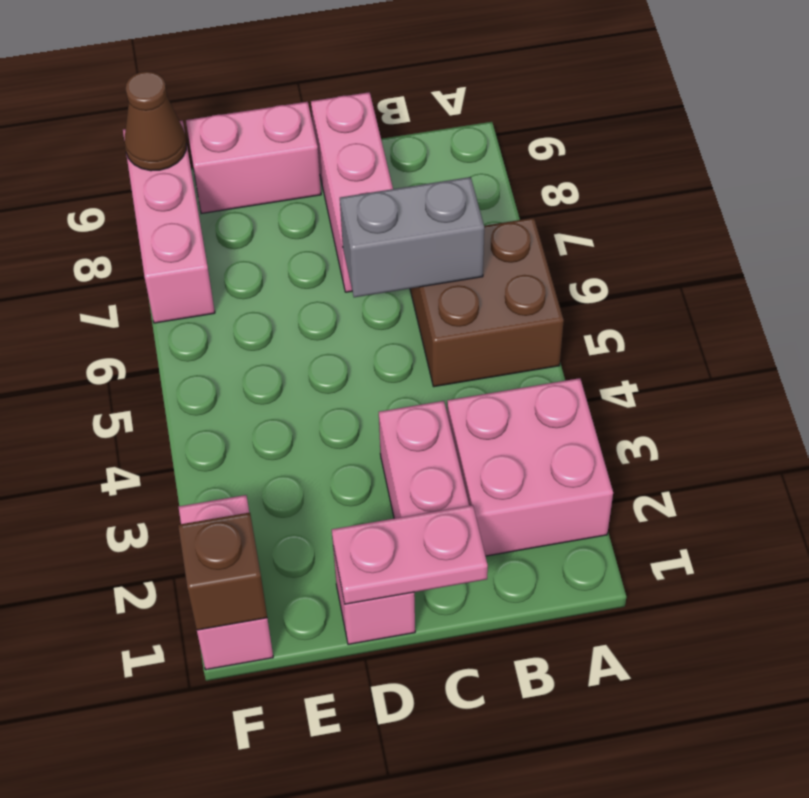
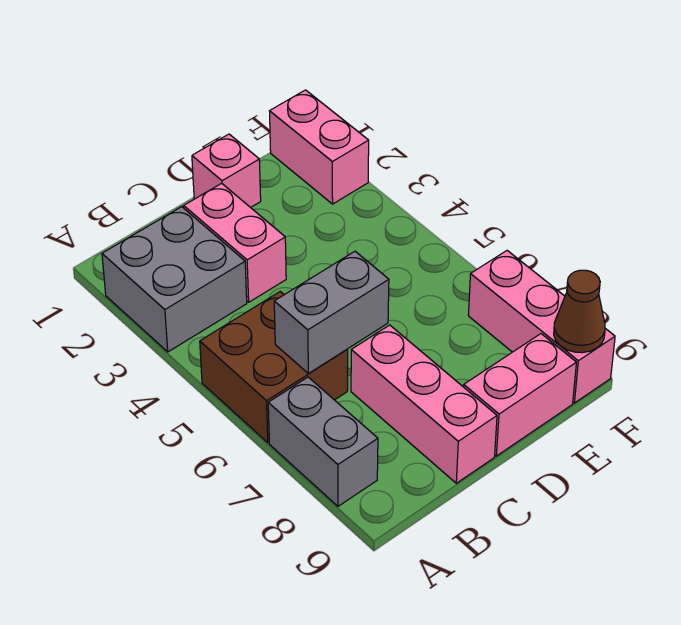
pink 2x2 brick [447,378,613,556] -> grey 2x2 brick [102,207,247,352]
none -> grey 1x2 brick [268,377,378,506]
pink 1x2 plate [332,505,488,604] -> none
brown 1x1 brick [178,513,267,630] -> none

